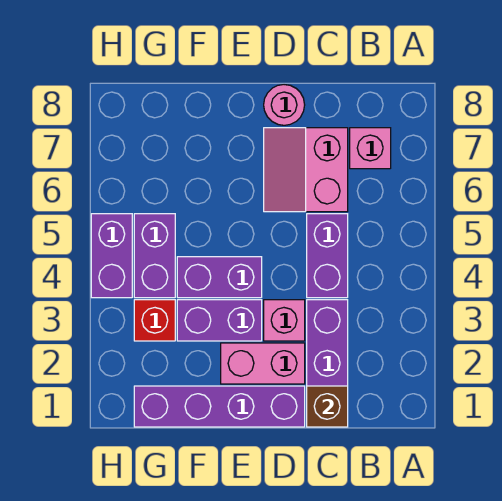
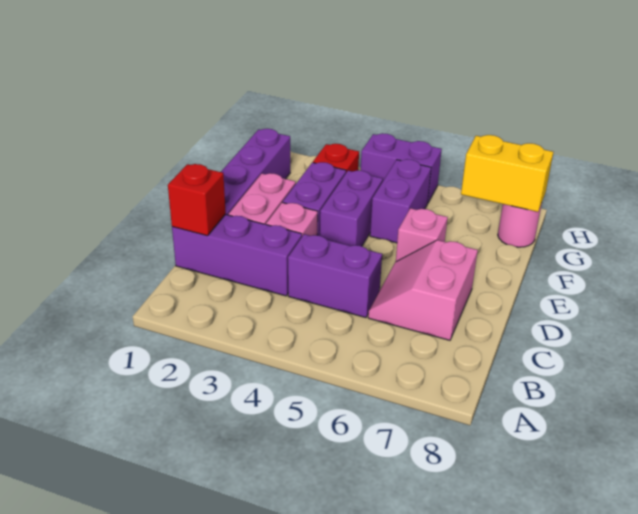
pink 1x1 brick [350,128,391,169] -> pink 1x1 brick moved to [396,208,448,262]
brown 1x1 brick [307,386,348,427] -> red 1x1 brick [168,164,226,236]
pink 2x2 slope [264,128,348,212] -> pink 2x2 slope turned to [368,240,478,340]
pink 1x1 round brick [264,85,305,125] -> pink 1x1 round brick moved to [498,204,542,247]
purple 1x2 brick [134,214,175,298] -> purple 1x2 brick turned to [370,159,431,243]
none -> yellow 1x2 brick [461,135,553,212]

